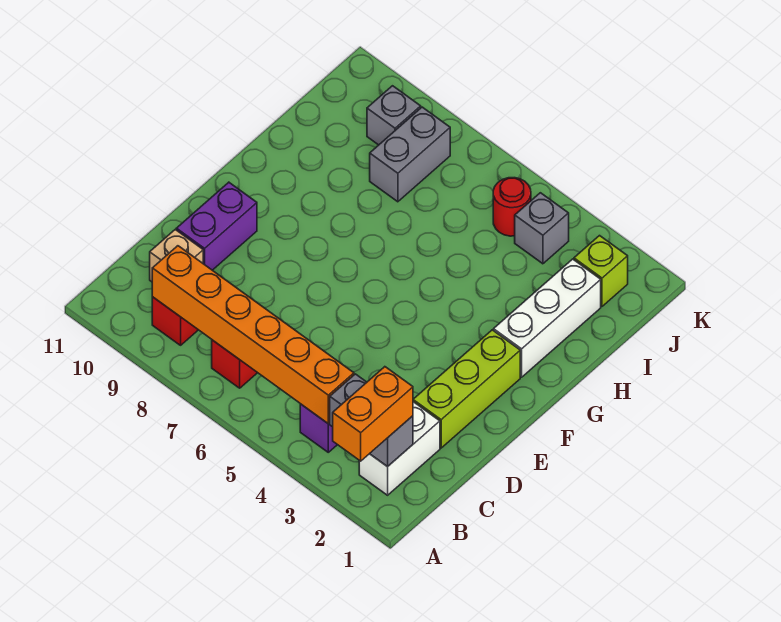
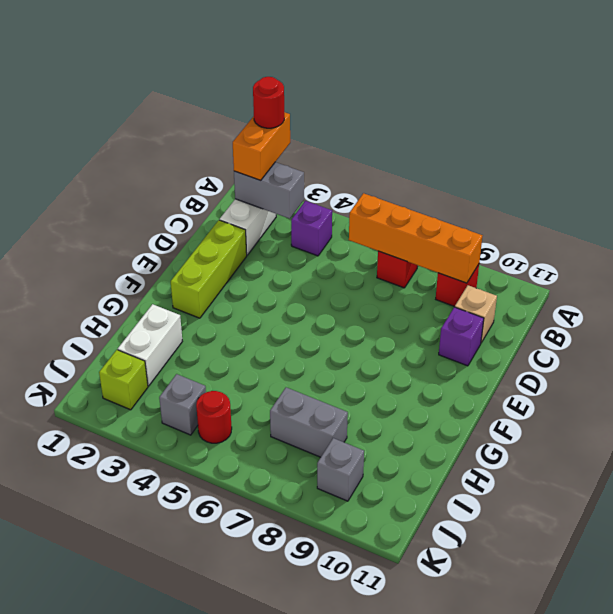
none -> red 1x1 round brick [253,77,284,128]
orange 1x6 brick [152,246,354,424] -> orange 1x4 brick [349,193,482,283]
purple 1x2 brick [176,182,257,270] -> purple 1x1 brick [439,307,484,366]
white 1x3 brick [494,259,601,377] -> white 1x2 brick [118,304,182,386]
grey 1x2 brick [370,107,450,202] -> grey 1x2 brick turned to [270,387,348,457]

